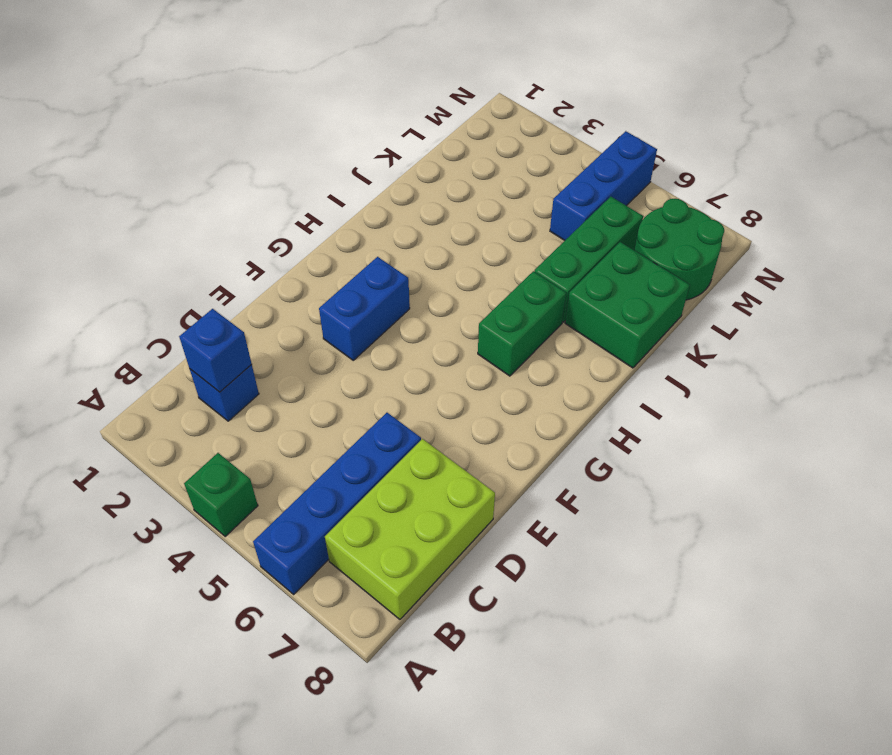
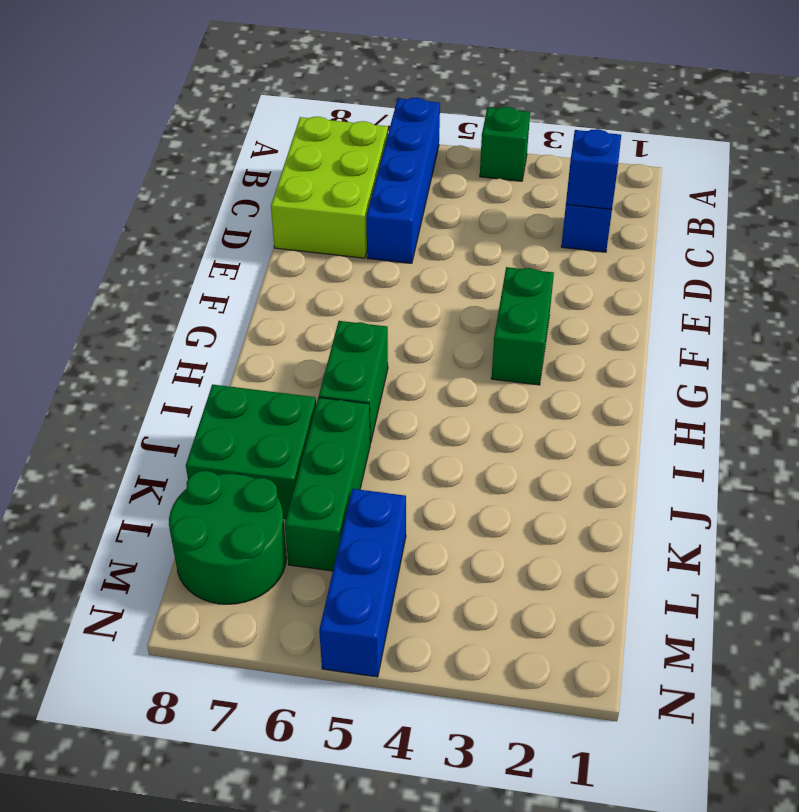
blue 1x2 brick [319,257,410,360] -> green 1x2 brick [491,267,554,385]

